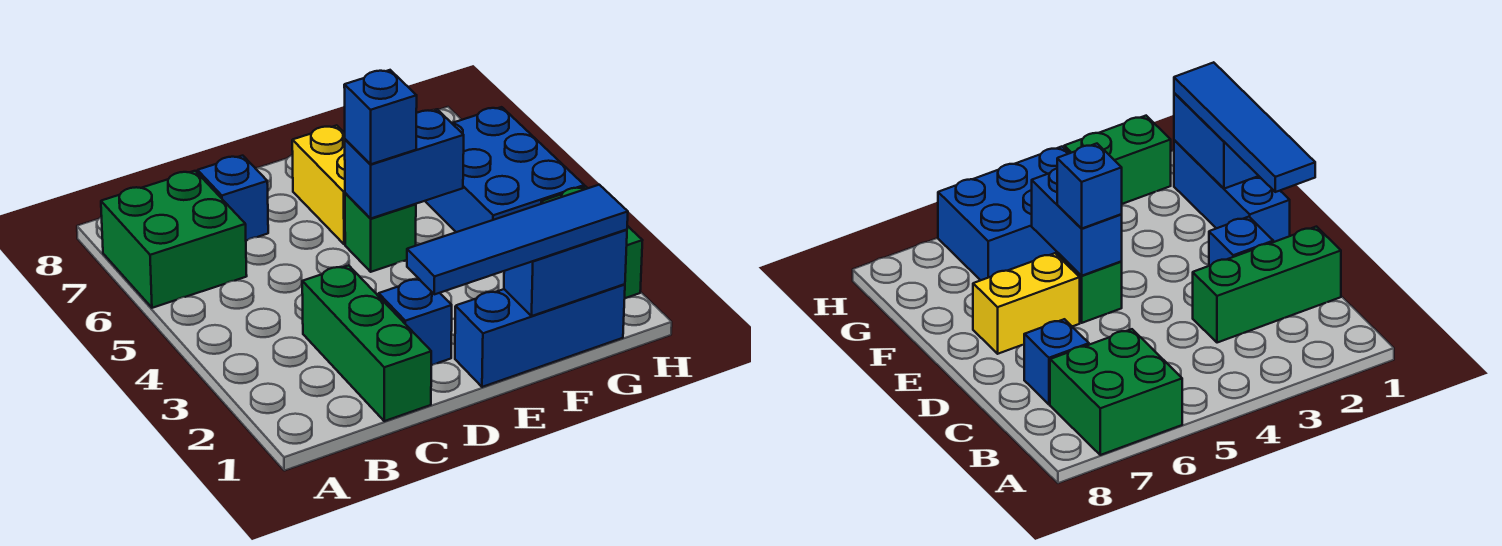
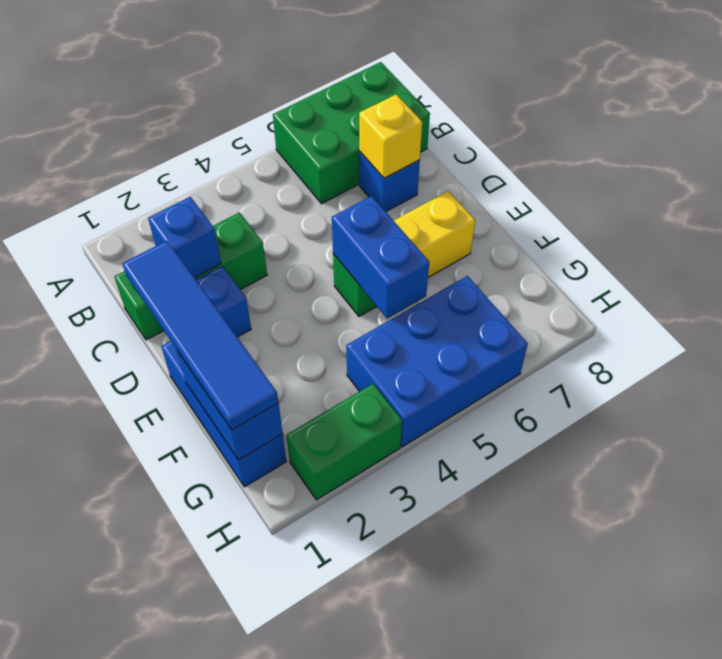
green 2x2 brick [101,171,247,308] -> green 2x3 brick [273,62,430,204]
none -> yellow 1x1 brick [359,94,422,178]
blue 1x1 brick [344,70,417,164] -> blue 1x1 brick moved to [148,197,221,278]

